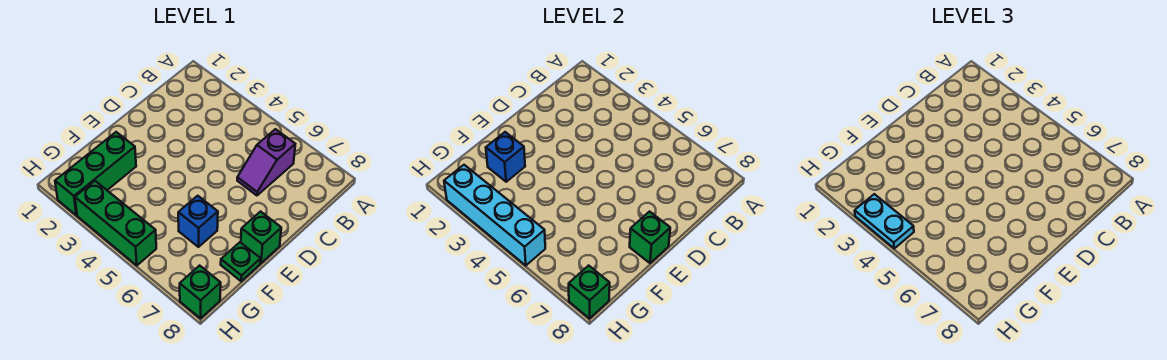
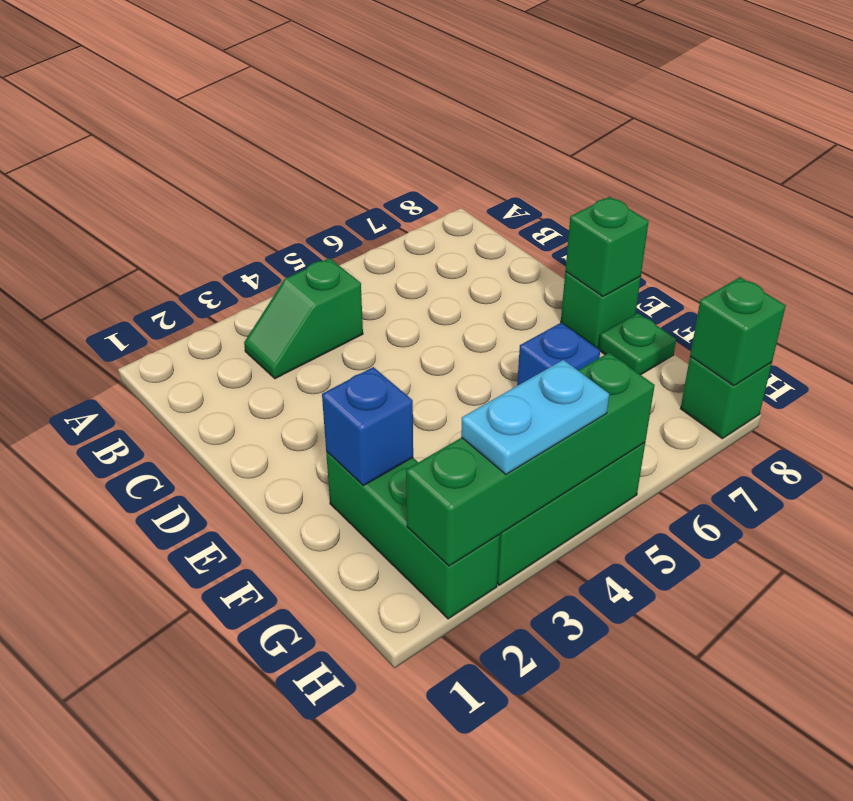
none -> green 1x2 slope [244,258,363,379]
purple 1x2 slope [237,129,295,195] -> none
cyan 1x4 brick [444,165,545,265] -> green 1x4 brick [406,353,655,566]

